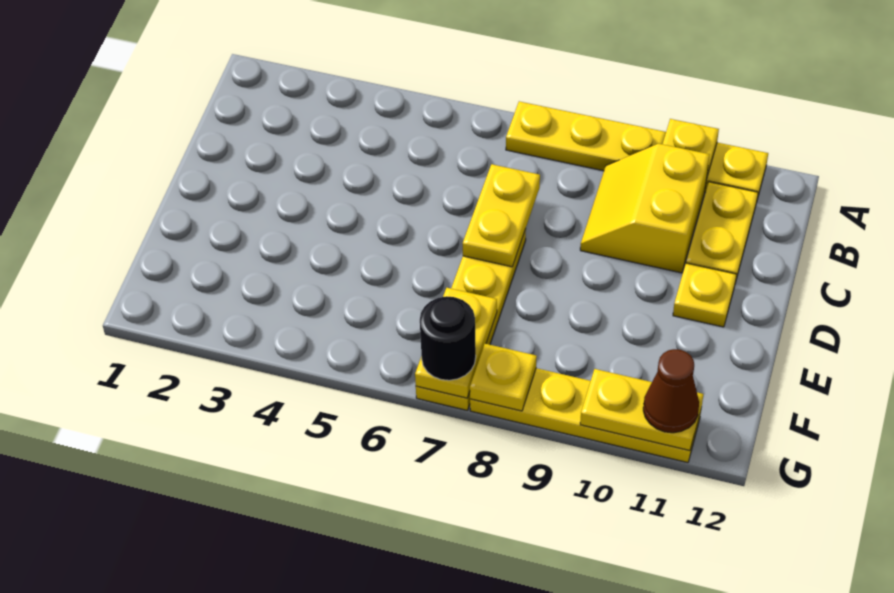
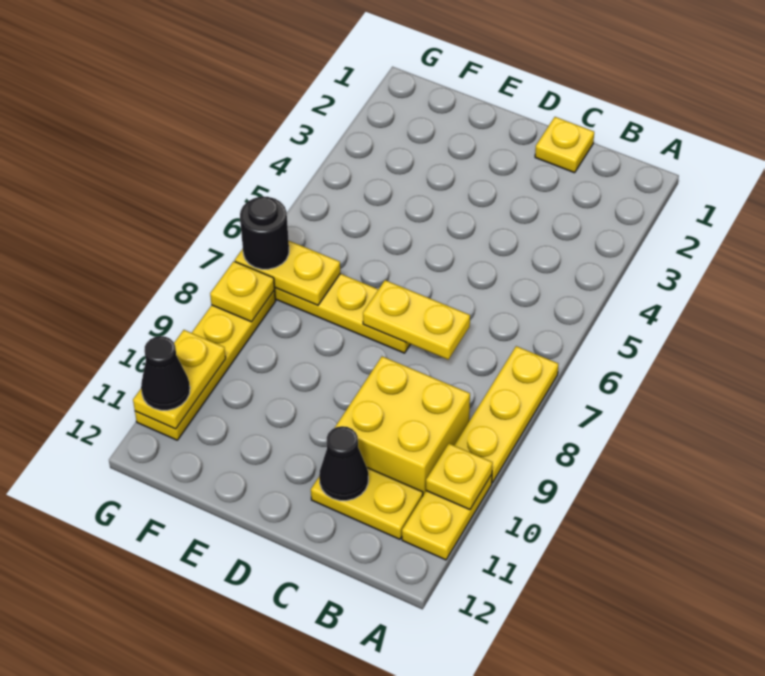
yellow 2x2 slope [580,144,710,273] -> yellow 2x2 brick [335,356,470,495]
none -> black 1x1 cone [319,426,368,501]
yellow 1x1 plate [673,263,737,327] -> yellow 1x1 plate moved to [535,117,594,173]
brown 1x1 cone [643,349,699,433] -> black 1x1 cone [141,336,190,410]

